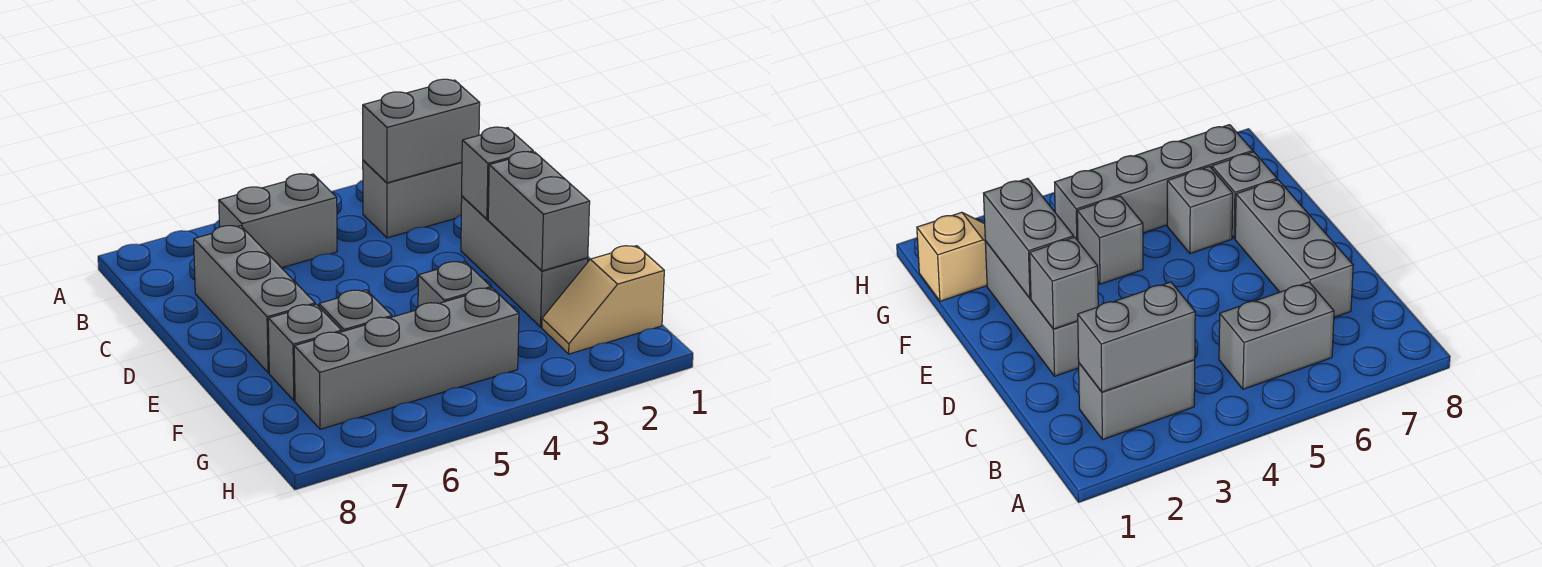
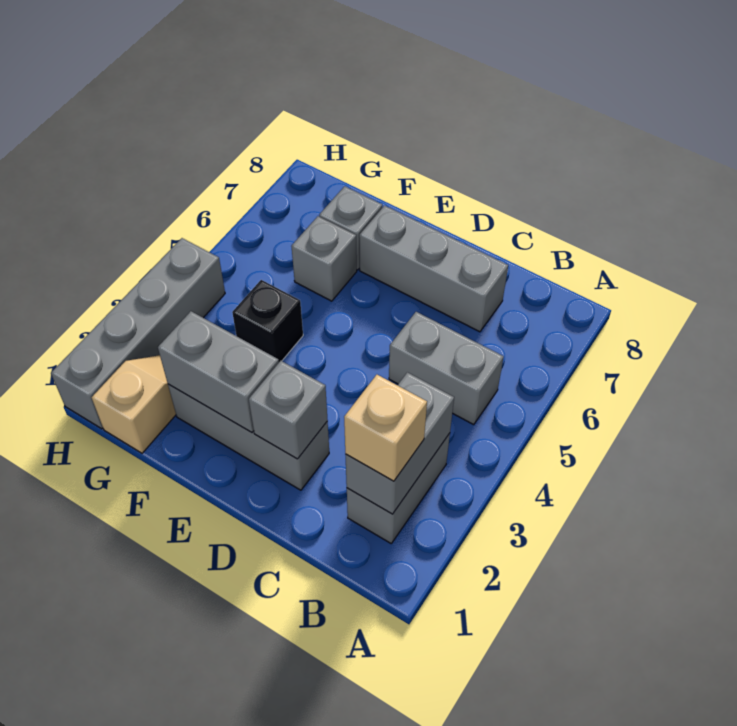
none -> tan 1x1 brick [344,375,427,481]
grey 1x2 brick [219,174,337,268] -> grey 1x2 brick turned to [389,312,504,425]
grey 1x1 brick [418,262,491,307] -> black 1x1 brick [232,280,303,362]
grey 1x4 brick [294,288,519,429] -> grey 1x4 brick moved to [51,238,225,429]

